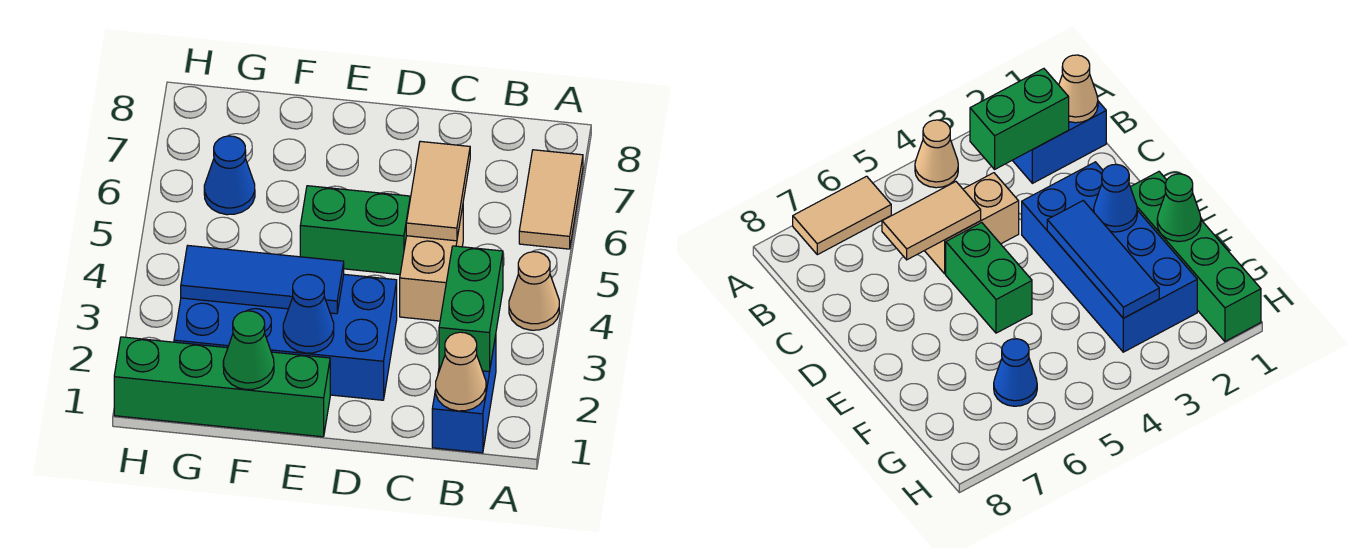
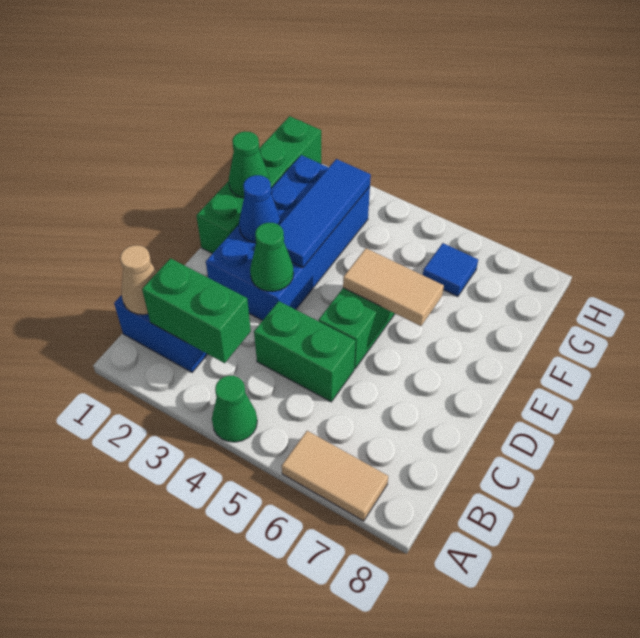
tan 1x1 cone [509,252,559,330] -> green 1x1 cone [212,376,257,442]
tan 1x2 brick [400,207,463,321] -> green 1x2 brick [254,301,356,402]
tan 1x2 tile [406,141,470,241] -> tan 1x2 tile moved to [343,248,444,326]
none -> green 1x1 cone [250,223,294,291]
blue 1x1 cone [204,136,255,215] -> blue 1x1 tile [423,243,478,297]

